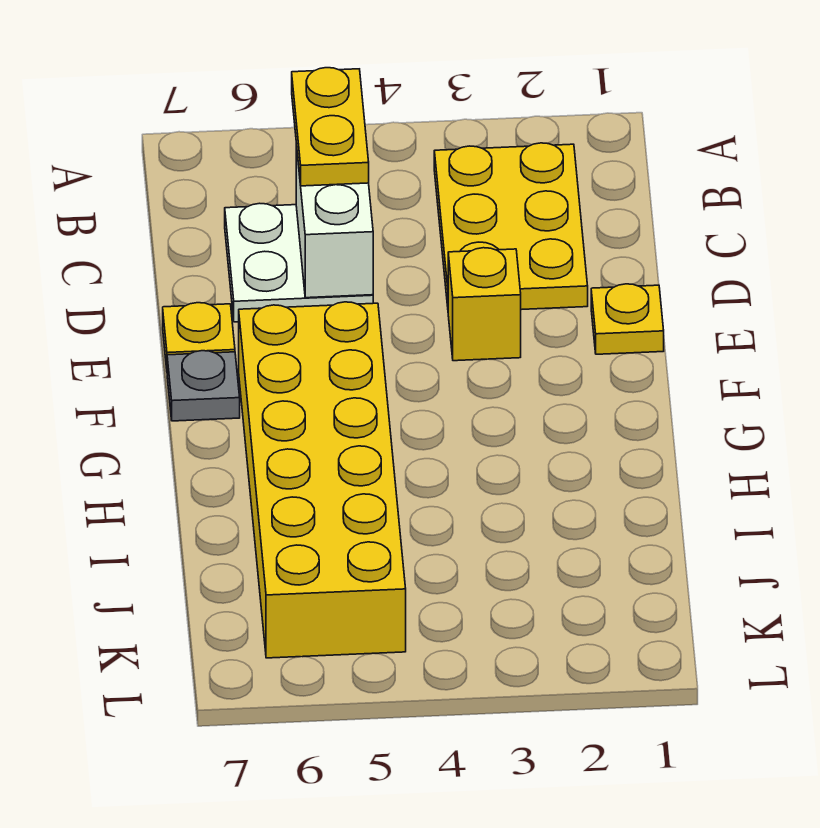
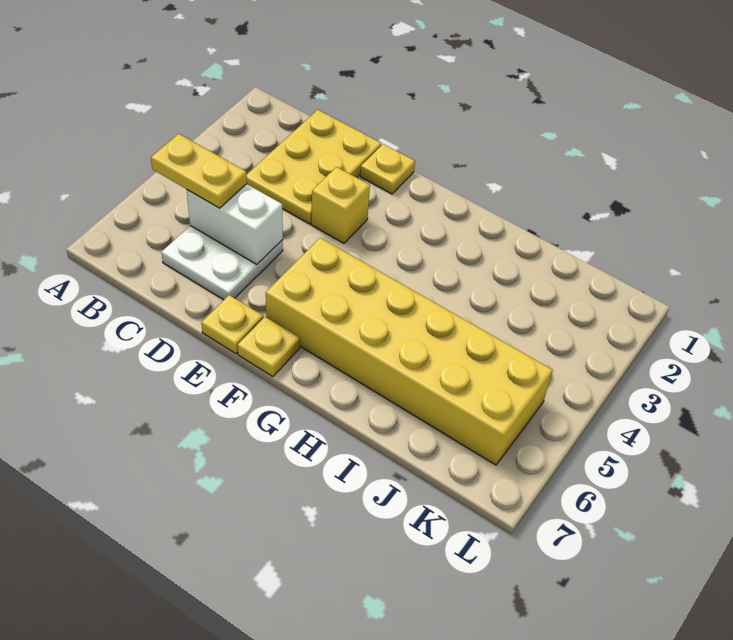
yellow 2x3 plate [434,143,588,310] -> yellow 2x3 plate turned to [246,110,381,224]
grey 1x1 plate [167,351,240,421] -> yellow 1x1 plate [238,317,300,377]

